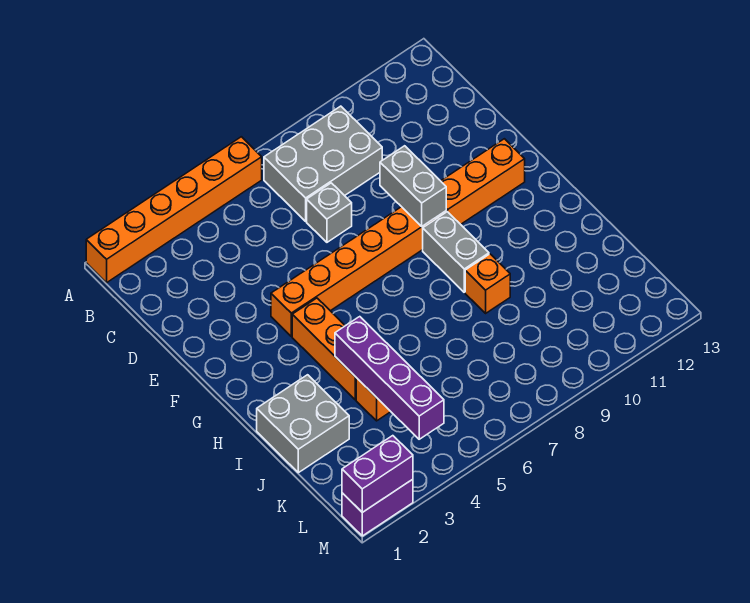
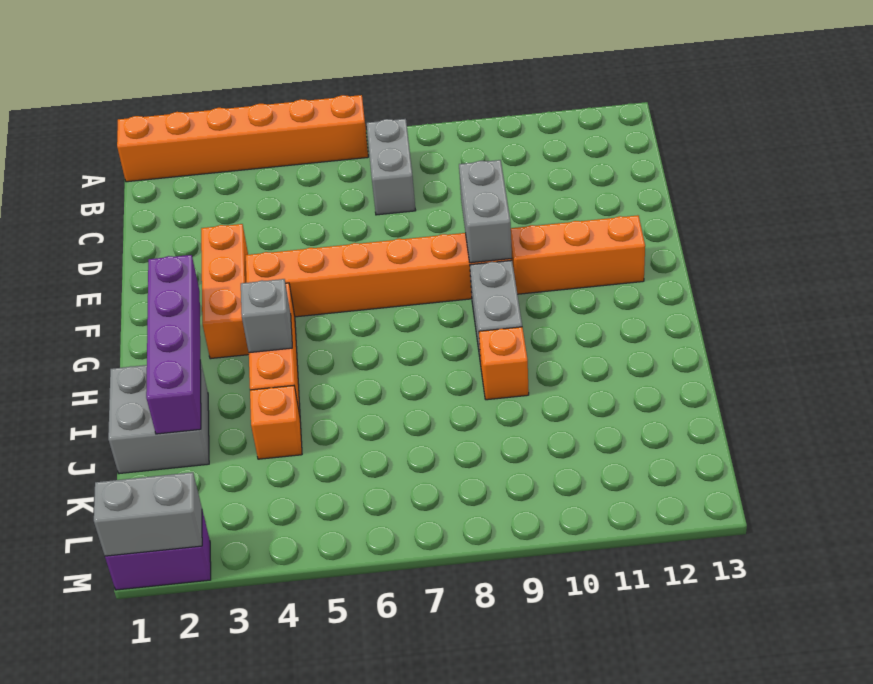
grey 2x3 brick [264,106,382,221] -> grey 1x2 brick [367,119,416,215]
grey 1x1 brick [307,183,352,242] -> grey 1x1 brick moved to [241,279,292,353]
none -> orange 1x3 brick [201,224,249,359]
purple 1x4 brick [335,317,444,439] -> purple 1x4 brick moved to [146,255,201,434]
purple 1x2 brick [342,436,413,512] -> grey 1x2 brick [94,472,202,556]

